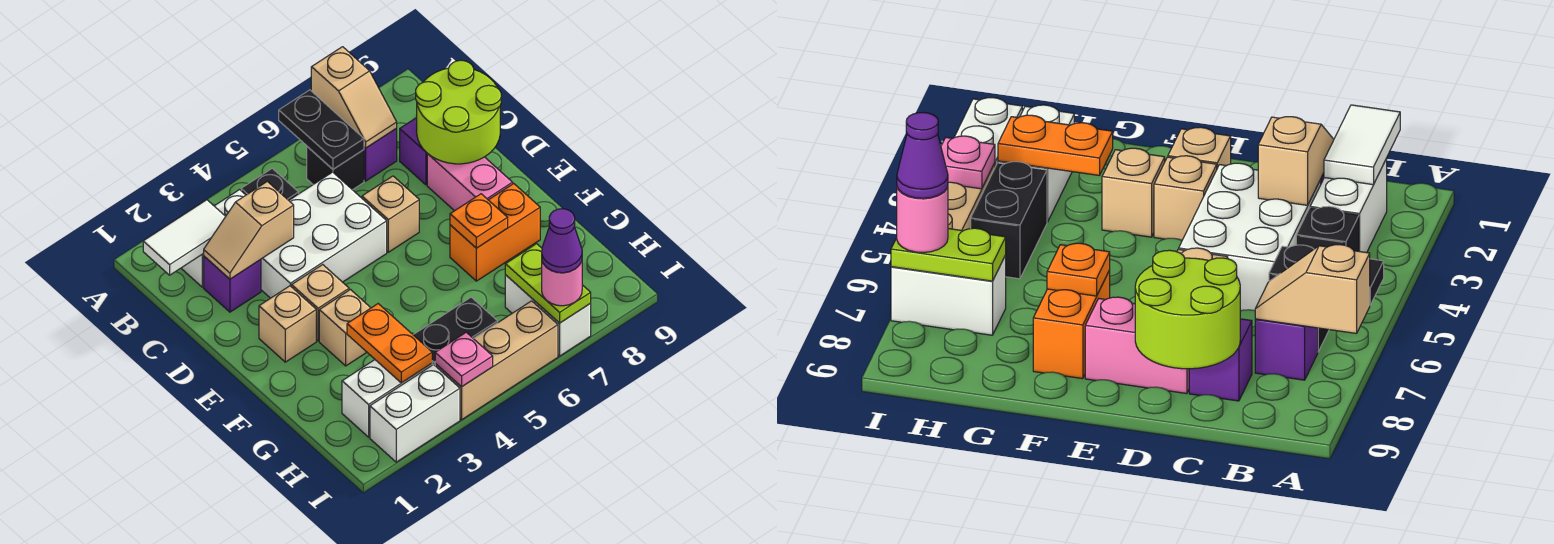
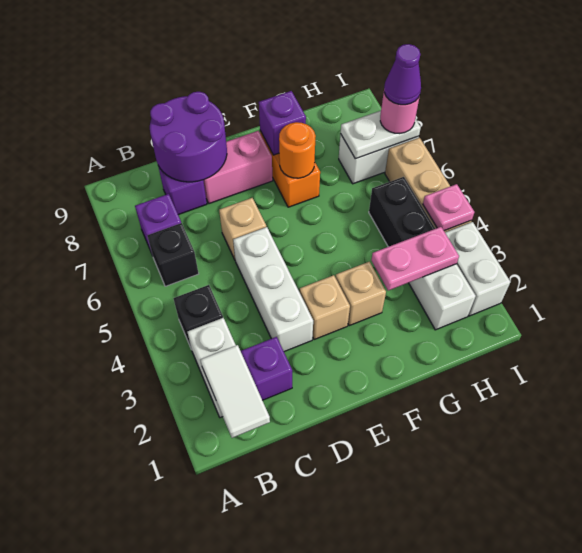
black 1x2 plate [279,90,364,169] -> none
tan 1x2 slope [311,47,397,148] -> none
tan 1x2 slope [203,181,294,279] -> none
white 2x3 brick [261,172,387,298] -> white 1x3 brick [233,227,313,352]
lime 2x2 round brick [416,60,501,164] -> purple 2x2 round brick [150,92,227,182]
tan 1x1 brick [259,286,316,362] -> none
orange 1x1 plate [450,194,508,248] -> orange 1x1 round brick [279,122,316,178]
none -> purple 1x1 brick [259,91,306,155]
orange 1x2 plate [347,304,432,383] -> pink 1x2 plate [371,227,459,291]
lime 1x2 plate [505,244,591,323] -> white 1x2 plate [341,111,421,159]

